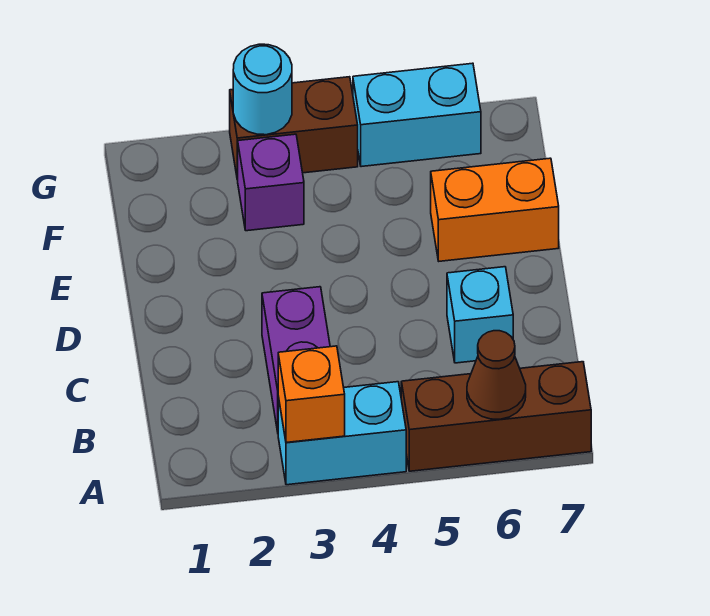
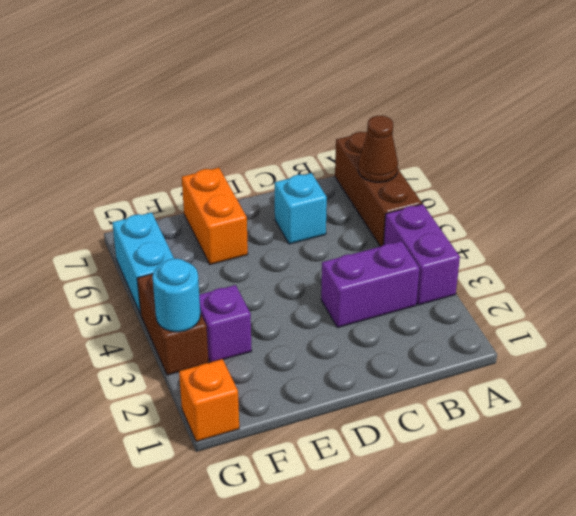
cyan 1x2 brick [278,382,406,485] -> purple 1x2 brick [384,204,460,305]
orange 1x1 brick [278,346,345,443] -> orange 1x1 brick moved to [179,359,239,442]

